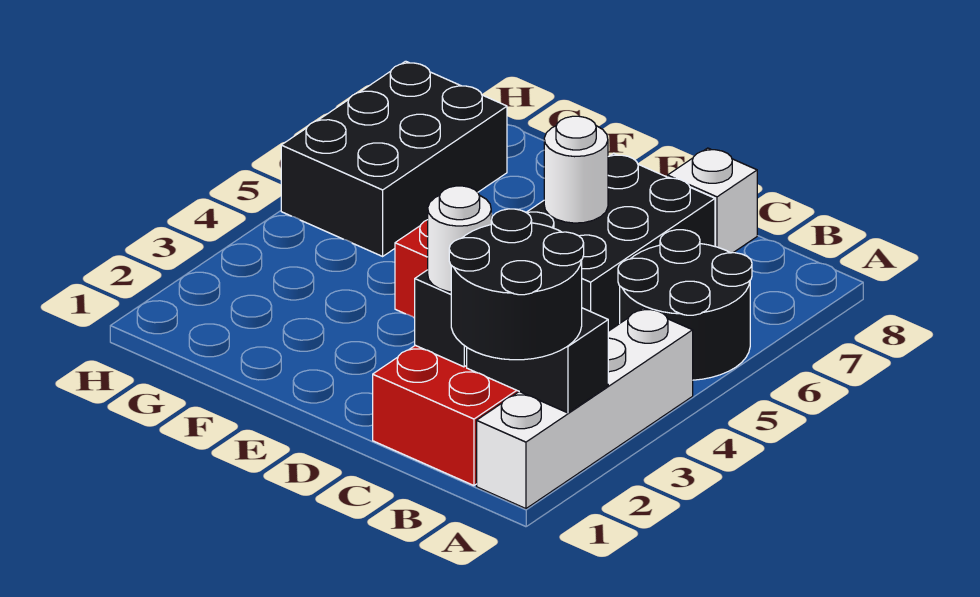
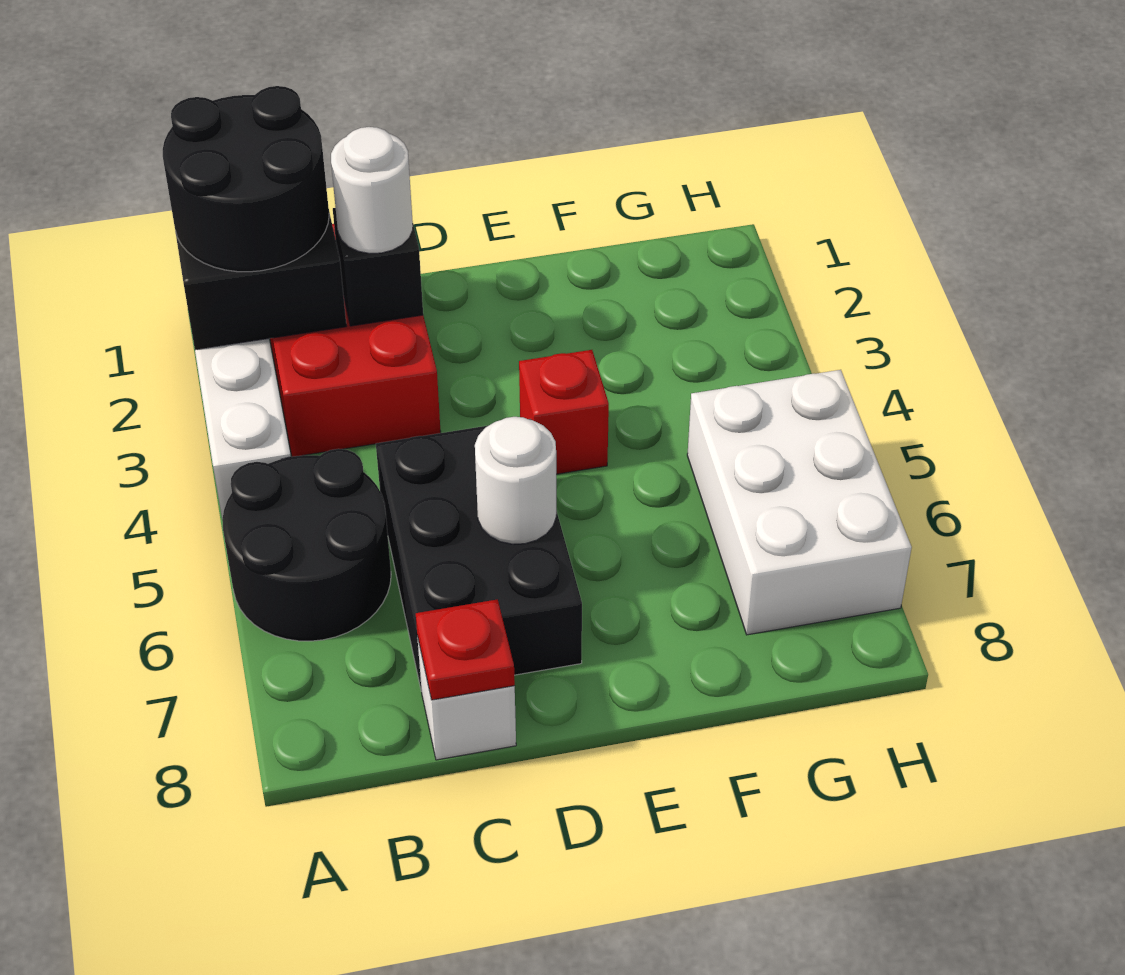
none -> red 1x1 plate [416,599,515,700]
black 2x3 brick [281,61,507,256] -> white 2x3 brick [687,370,912,635]

